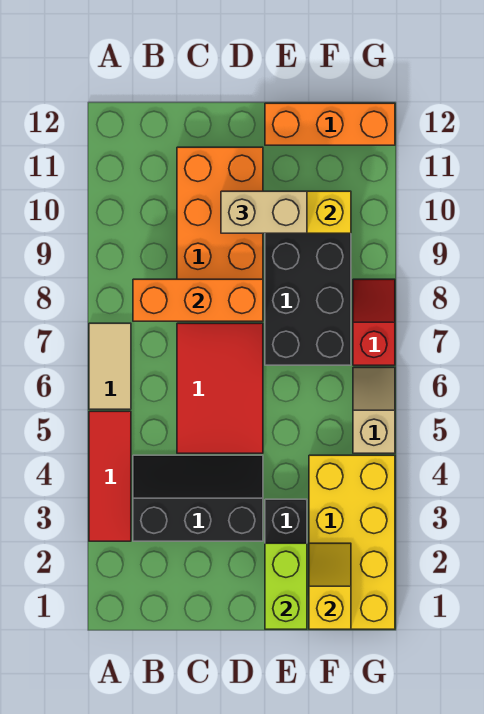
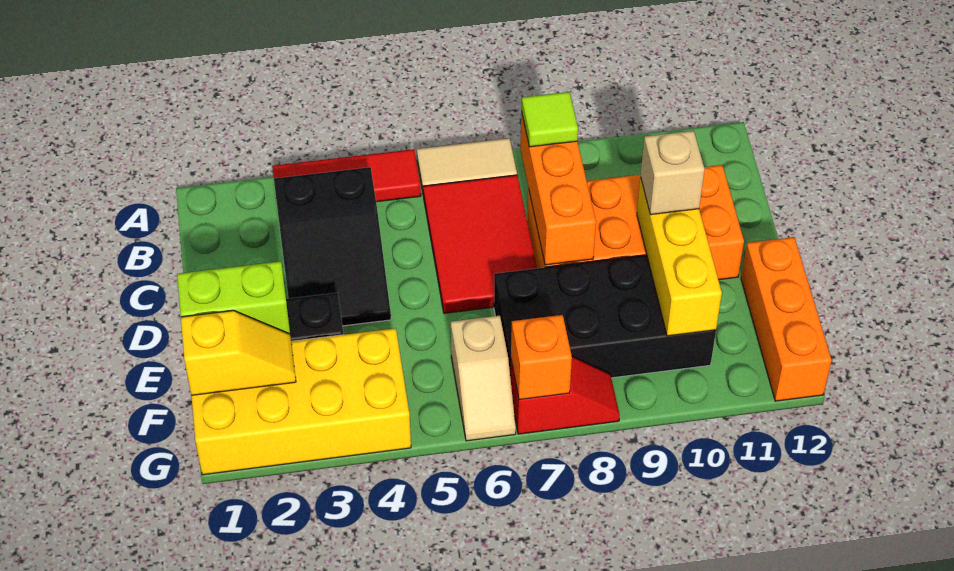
black 2x3 slope [133,455,263,541] -> black 2x3 slope turned to [274,167,391,326]
none -> lime 1x1 tile [522,92,578,147]
red 2x3 tile [177,323,263,453] -> red 2x3 tile turned to [423,175,537,313]
tan 1x2 brick [221,191,307,233] -> tan 1x1 brick [641,131,705,215]
tan 1x2 slope [353,367,395,453] -> tan 1x2 slope turned to [451,316,516,441]
none -> orange 1x1 brick [511,315,572,400]

